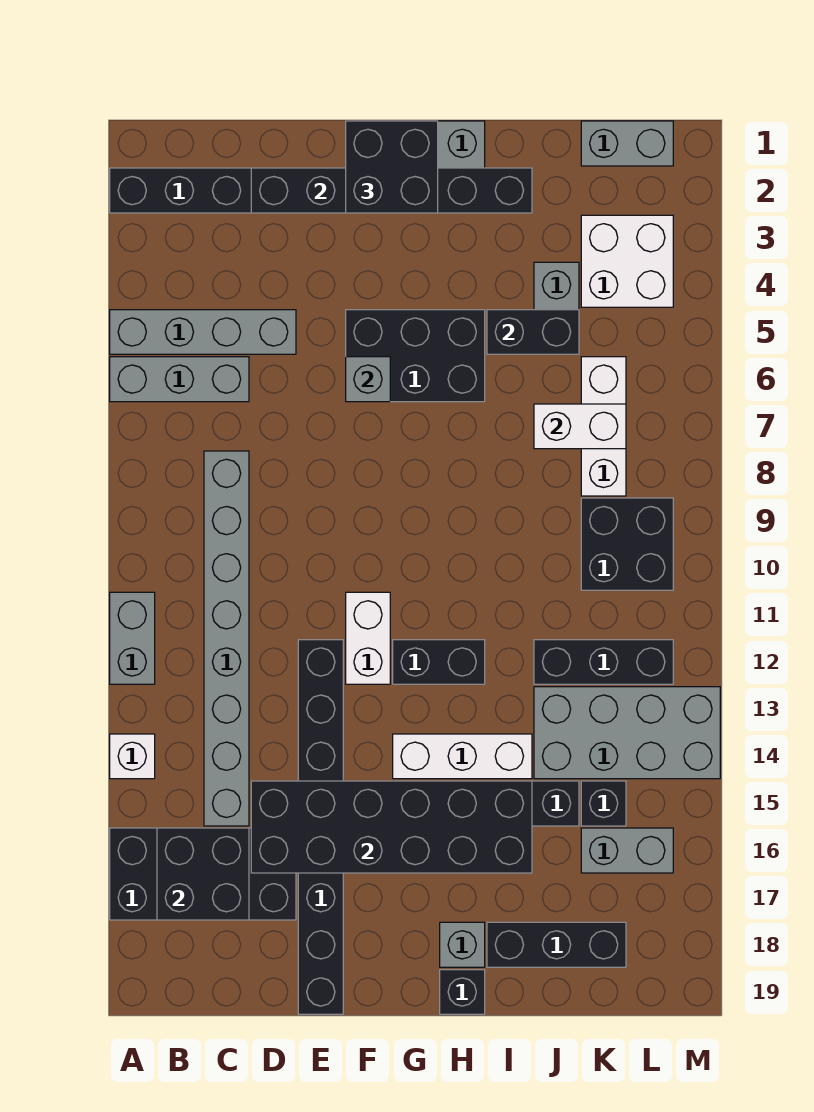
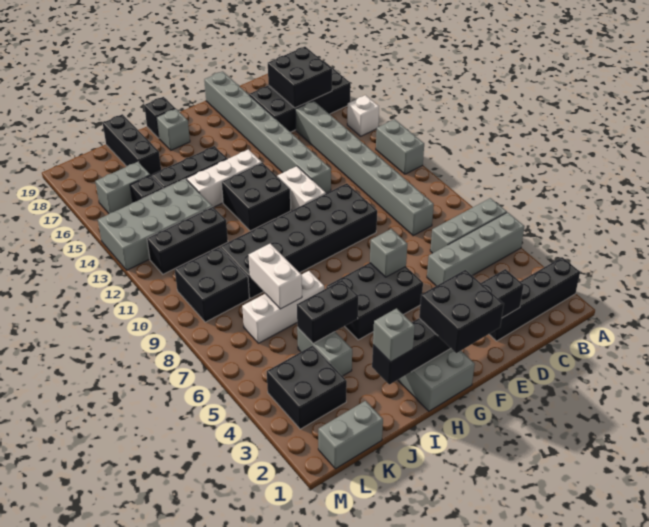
black 2x6 brick [251,781,532,873] -> black 2x6 brick moved to [220,183,377,298]
black 1x8 brick [298,640,343,1014] -> grey 1x8 brick [204,71,331,193]
black 1x2 brick [393,640,485,684] -> black 2x2 brick [222,163,291,231]
none -> grey 1x1 brick [373,308,415,362]
black 1x3 brick [487,922,626,967] -> black 1x3 brick turned to [103,114,161,176]
white 1x2 brick [534,404,626,449] -> white 1x2 brick turned to [249,244,302,309]
white 2x2 brick [581,215,673,307] -> black 2x2 brick [267,345,347,429]
white 1x3 brick [581,357,626,496] -> white 1x3 brick turned to [242,271,324,343]

